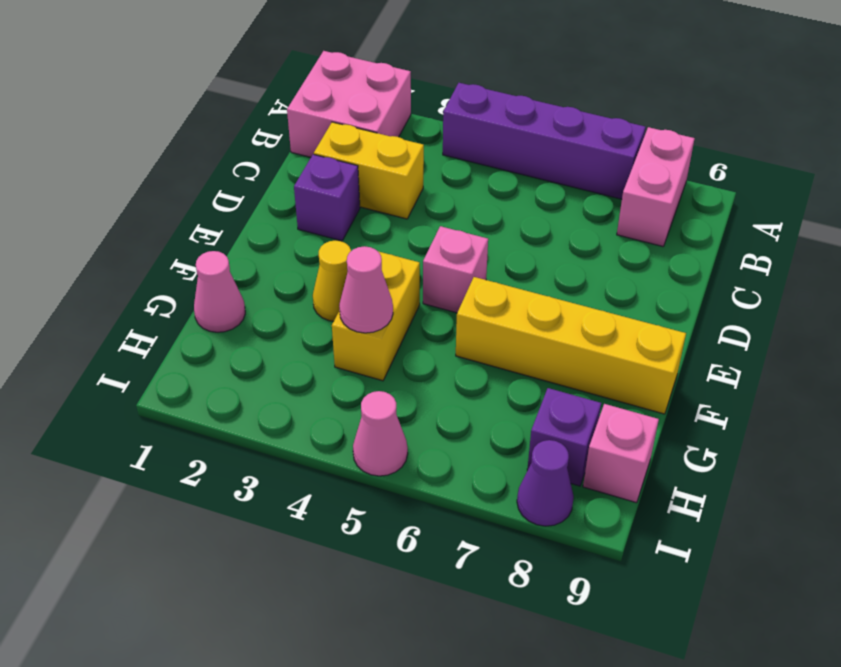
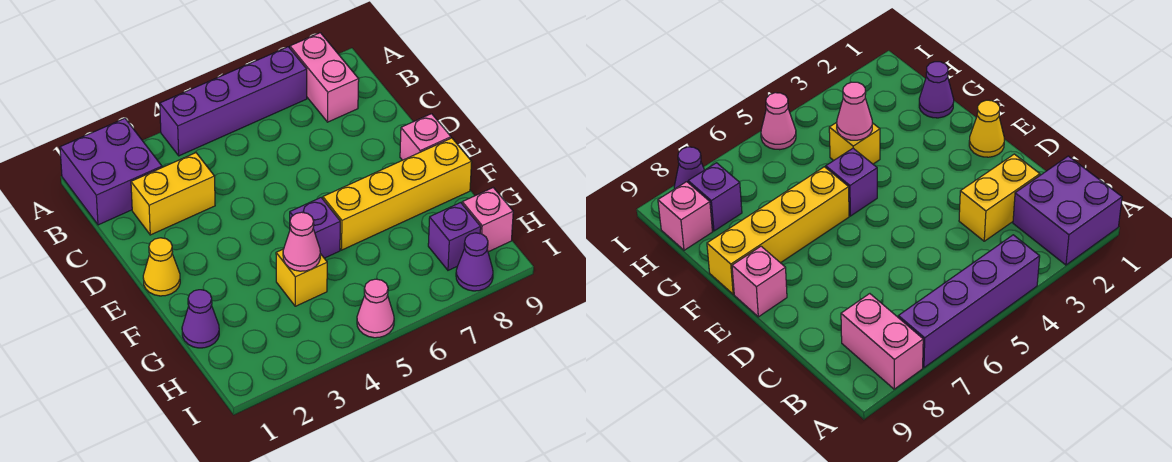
pink 2x2 brick [287,51,411,157] -> purple 2x2 brick [60,118,162,225]
purple 1x1 brick [294,154,360,241] -> purple 1x1 brick moved to [290,198,340,258]
pink 1x1 brick [423,226,488,313] -> pink 1x1 brick moved to [400,114,451,160]
yellow 1x1 cone [313,241,351,321] -> yellow 1x1 cone moved to [143,238,180,296]
yellow 1x2 brick [332,251,420,381] -> yellow 1x1 brick [276,249,327,306]
pink 1x1 cone [194,251,245,332] -> purple 1x1 cone [182,290,219,348]

